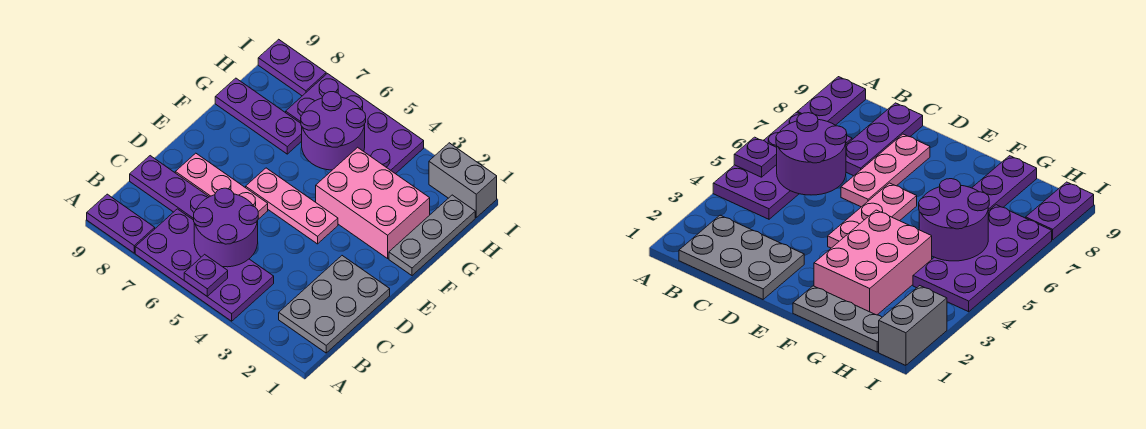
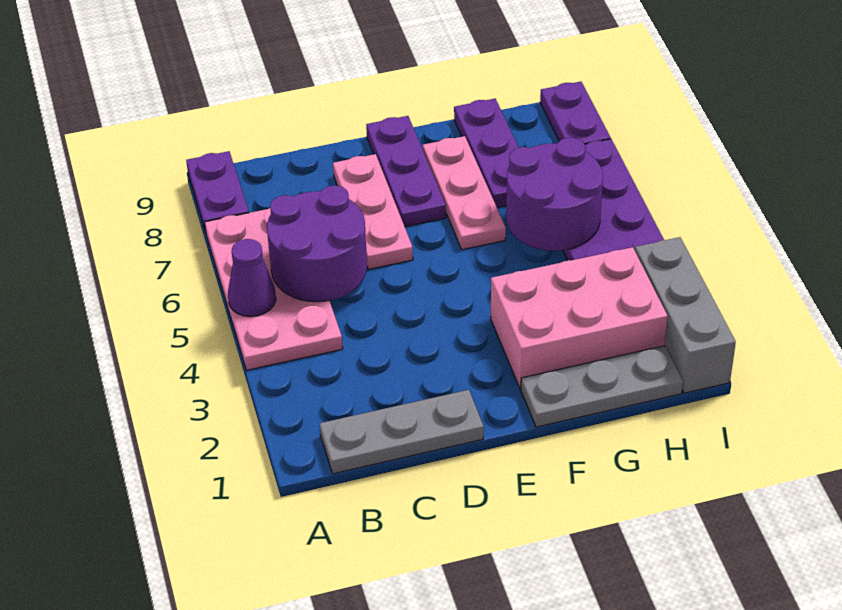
purple 2x4 plate [135,209,274,321] -> pink 2x4 plate [205,208,343,370]
purple 1x1 plate [184,254,228,296] -> purple 1x1 cone [228,239,276,317]
grey 2x3 plate [279,256,390,353] -> grey 1x3 plate [320,390,484,474]
purple 1x3 plate [130,156,209,220] -> purple 1x3 plate moved to [366,116,446,227]
pink 1x3 plate [246,168,338,244] -> pink 1x3 plate moved to [423,136,506,250]
pink 2x3 brick [316,147,430,258] -> pink 2x3 brick turned to [491,247,668,389]
grey 1x2 brick [429,143,497,217] -> grey 1x3 brick [635,237,736,393]

